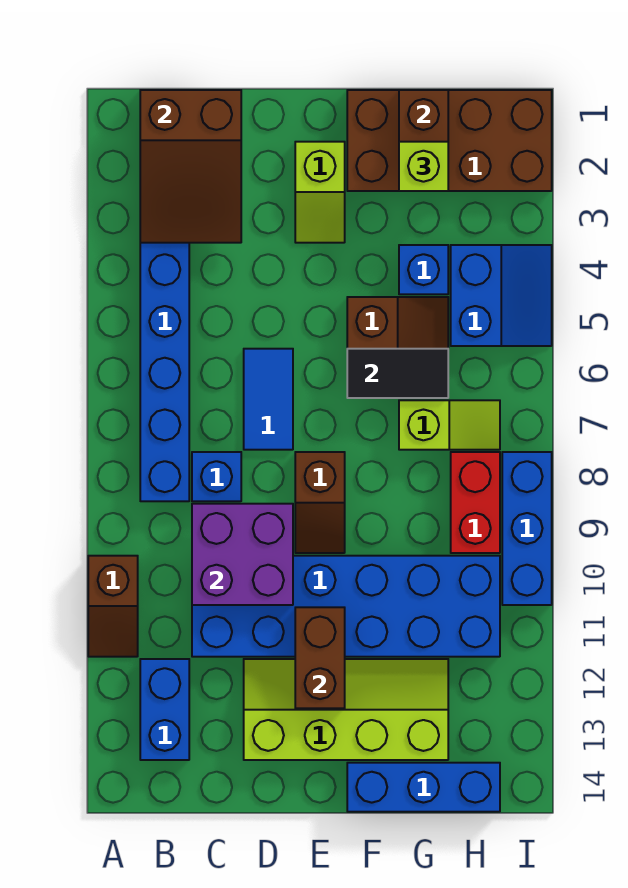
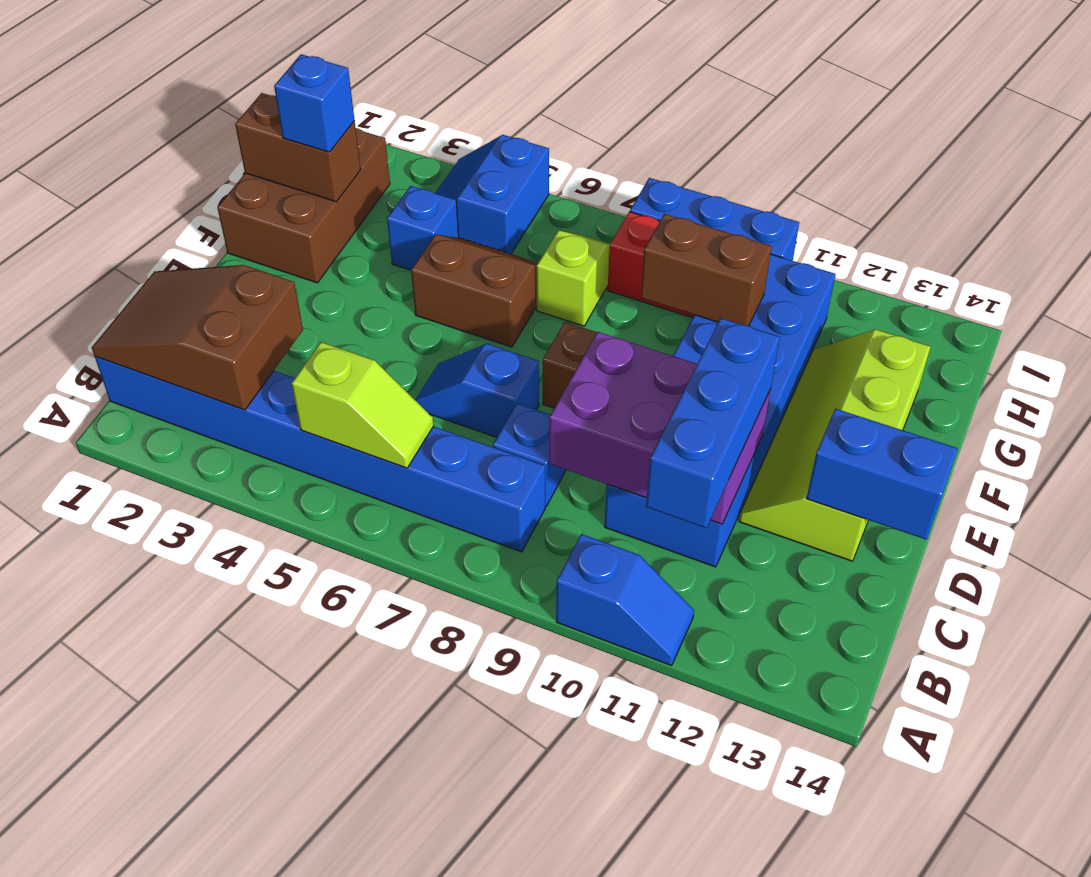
brown 1x2 slope [88,556,138,657] -> blue 1x2 slope [556,534,694,666]
brown 2x3 slope [140,90,241,243] -> brown 2x3 slope turned to [92,265,303,410]
blue 1x2 brick [140,659,189,760] -> blue 1x2 brick moved to [806,409,958,540]
purple 2x2 brick [192,504,293,605] -> purple 2x3 brick [549,332,771,524]
blue 1x2 tile [244,349,293,450] -> blue 1x2 slope [415,344,539,437]
lime 1x2 slope [295,142,345,243] -> lime 1x2 slope moved to [292,342,434,468]
brown 1x2 brick [295,607,345,708] -> brown 1x2 brick moved to [641,214,772,326]
brown 2x4 brick [347,90,552,191] -> brown 2x3 brick [217,128,390,283]
black 1x2 tile [347,349,448,398] -> none
blue 1x3 brick [347,763,500,812] -> blue 1x3 brick moved to [646,318,780,528]
lime 1x1 brick [399,142,448,191] -> blue 1x1 brick [274,54,354,152]
blue 2x2 slope [451,245,552,346] -> blue 2x2 slope turned to [435,135,549,254]

